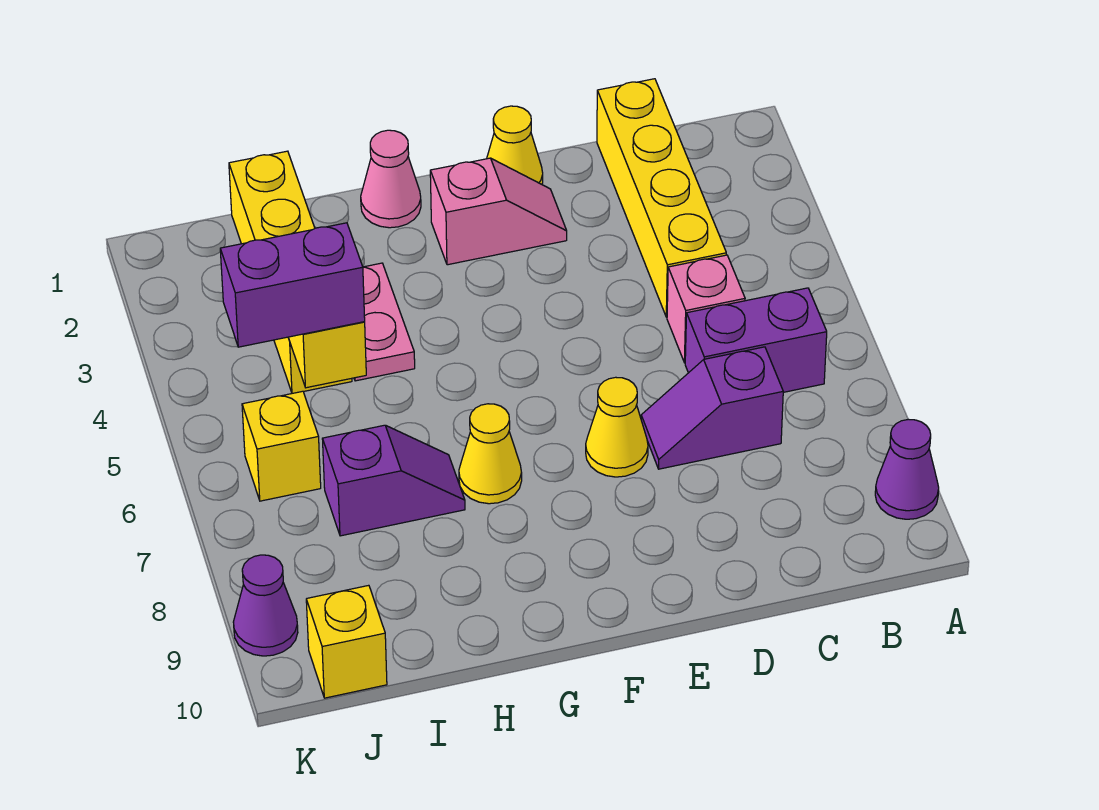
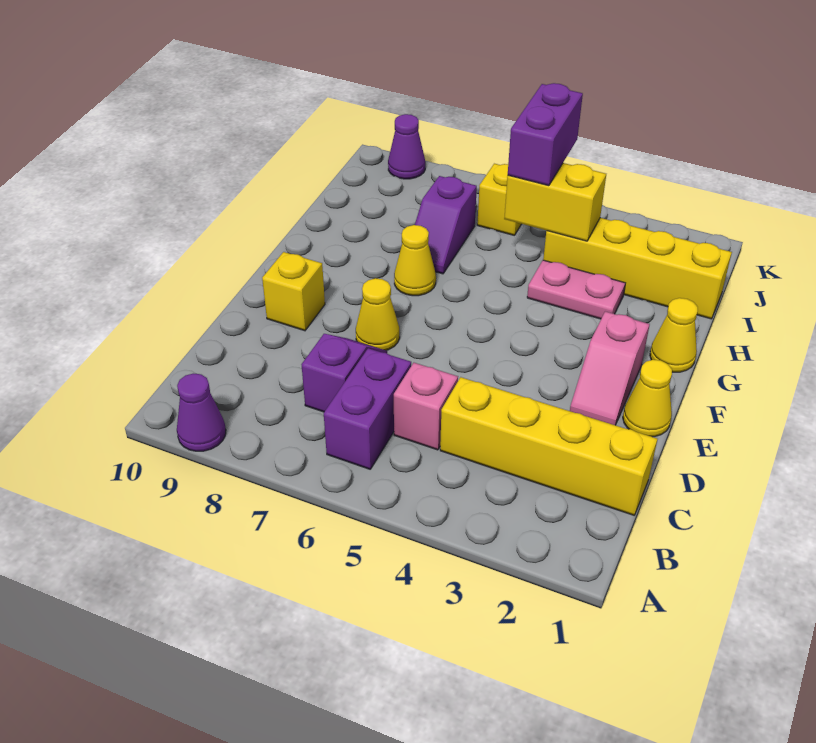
pink 1x1 cone [361,130,421,228] -> yellow 1x1 cone [650,298,698,372]
yellow 1x1 brick [306,585,387,698] -> yellow 1x1 brick moved to [262,252,325,331]

